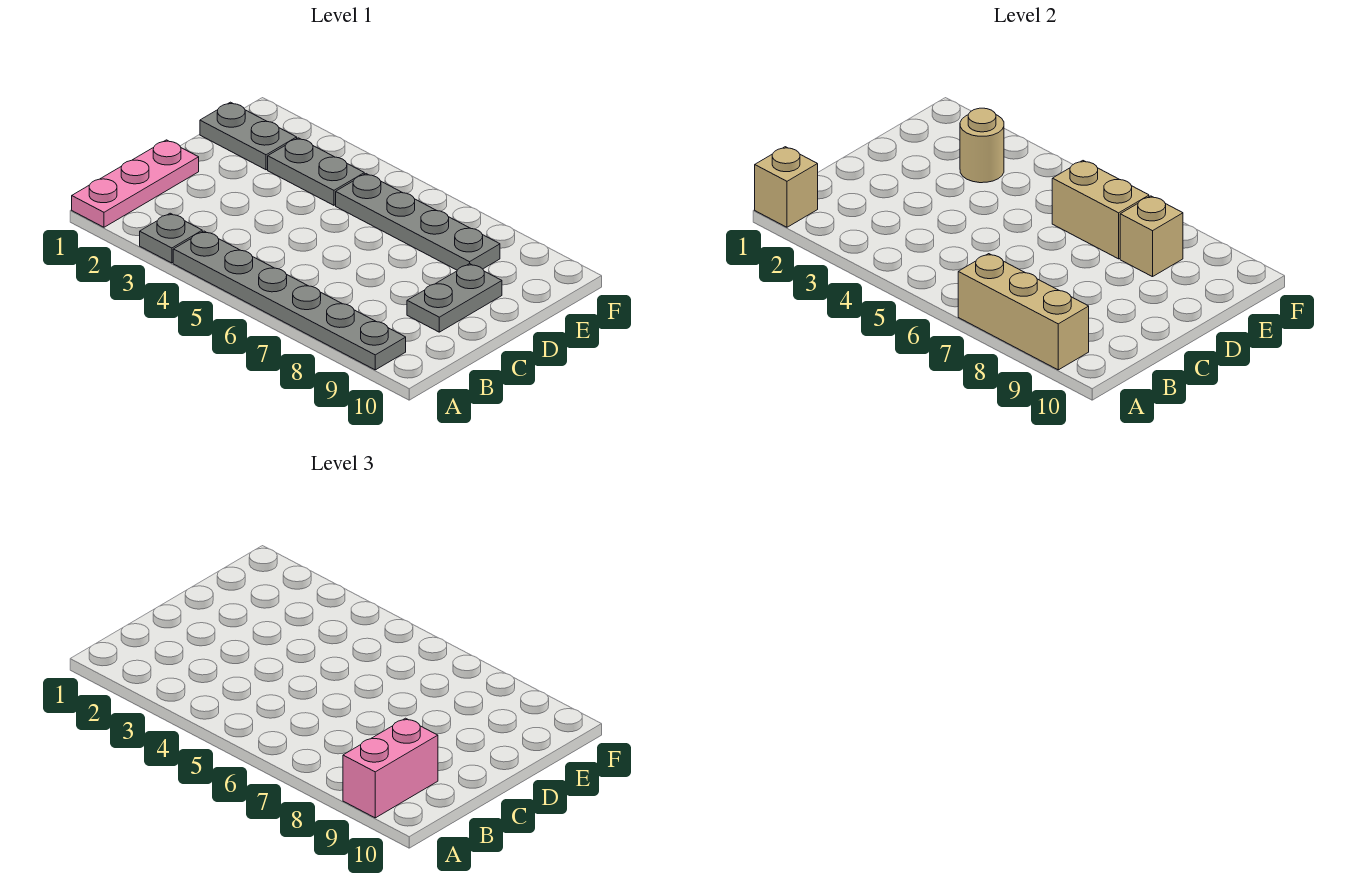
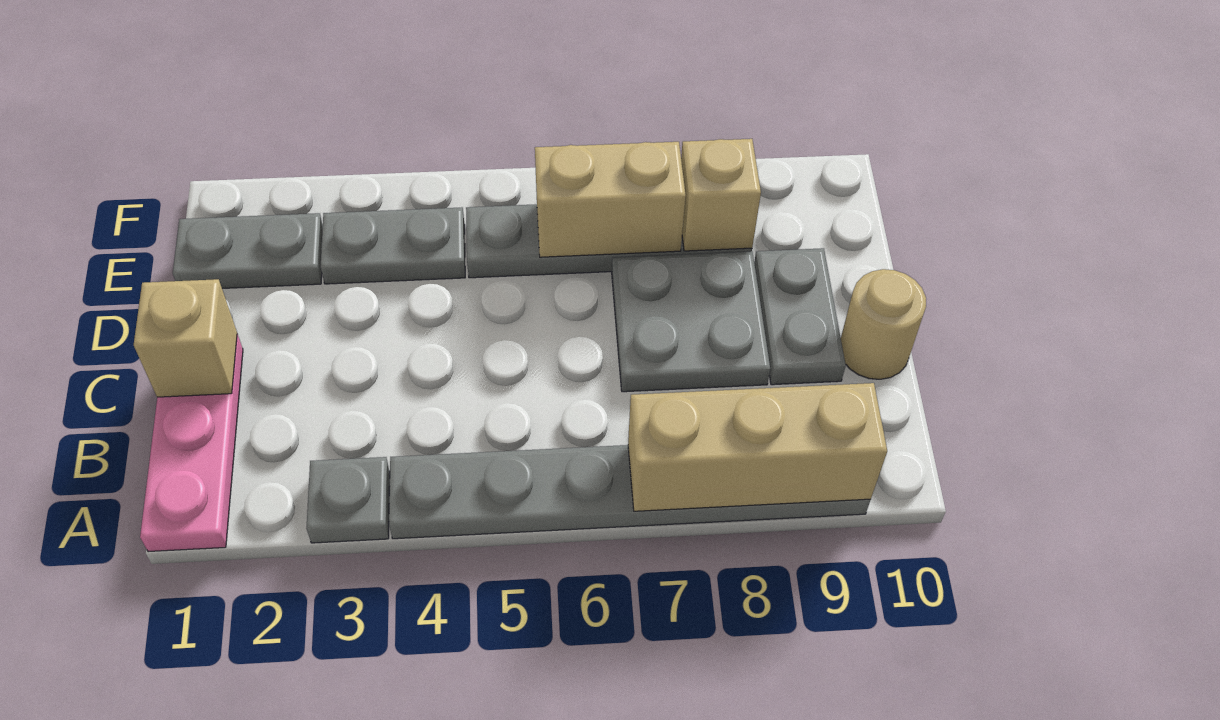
tan 1x1 brick [755,147,818,227] -> tan 1x1 brick moved to [134,279,237,397]
pink 1x2 brick [343,718,438,818] -> none
none -> grey 2x2 plate [612,251,770,392]
tan 1x1 round brick [960,108,1004,183] -> tan 1x1 round brick moved to [841,269,926,379]

